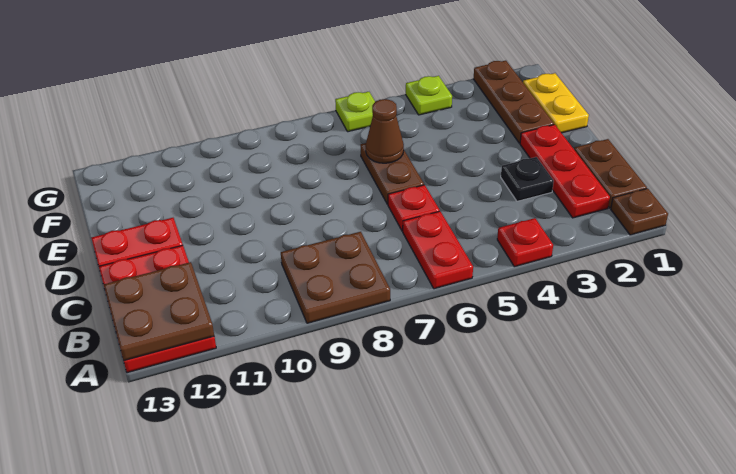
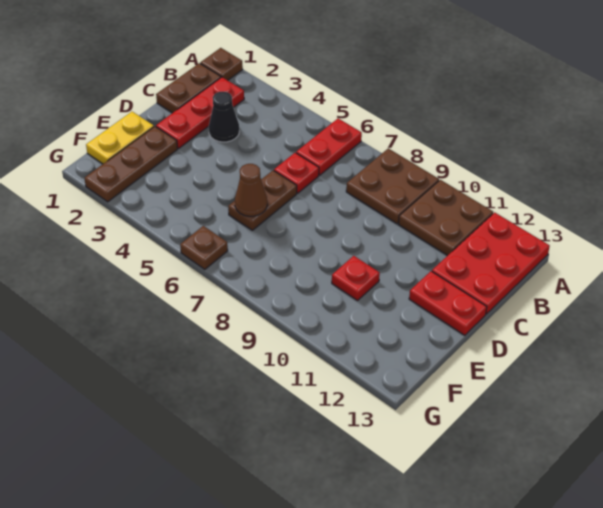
red 1x1 plate [497,218,553,267] -> red 1x1 plate moved to [332,256,380,301]
brown 2x2 plate [104,262,214,360] -> brown 2x2 plate moved to [398,180,493,256]
black 1x1 plate [501,157,554,201] -> black 1x1 cone [209,92,239,142]
lime 1x1 plate [406,76,452,115] -> none
lime 1x1 plate [335,92,375,132] -> brown 1x1 plate [180,226,228,269]

